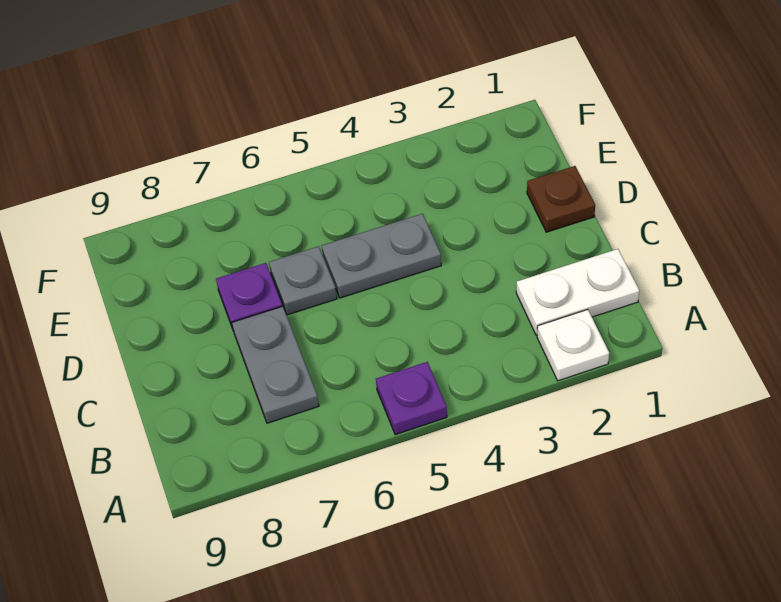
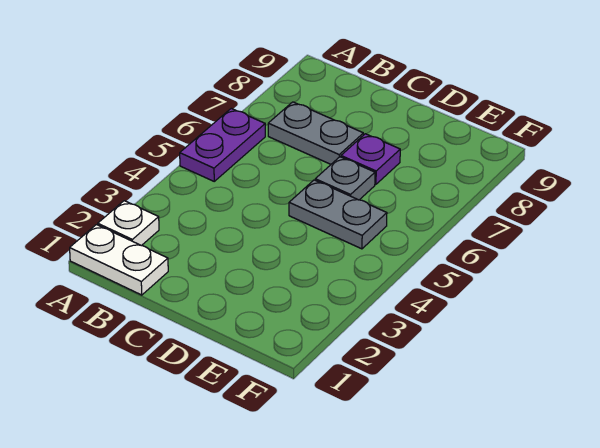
purple 1x1 plate [376,362,447,435] -> purple 1x2 plate [180,108,265,181]
white 1x2 plate [516,249,639,335] -> white 1x2 plate turned to [70,225,168,295]
brown 1x1 plate [527,166,595,232] -> none
grey 1x2 plate [322,214,441,298] -> grey 1x2 plate turned to [289,180,387,249]

